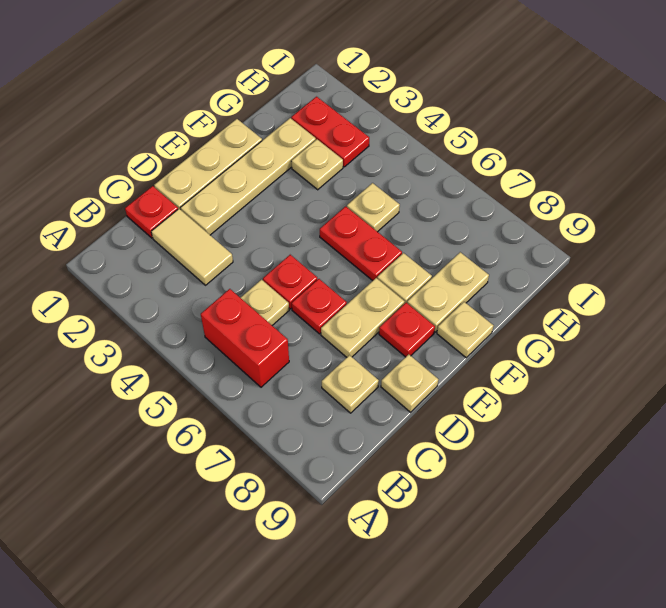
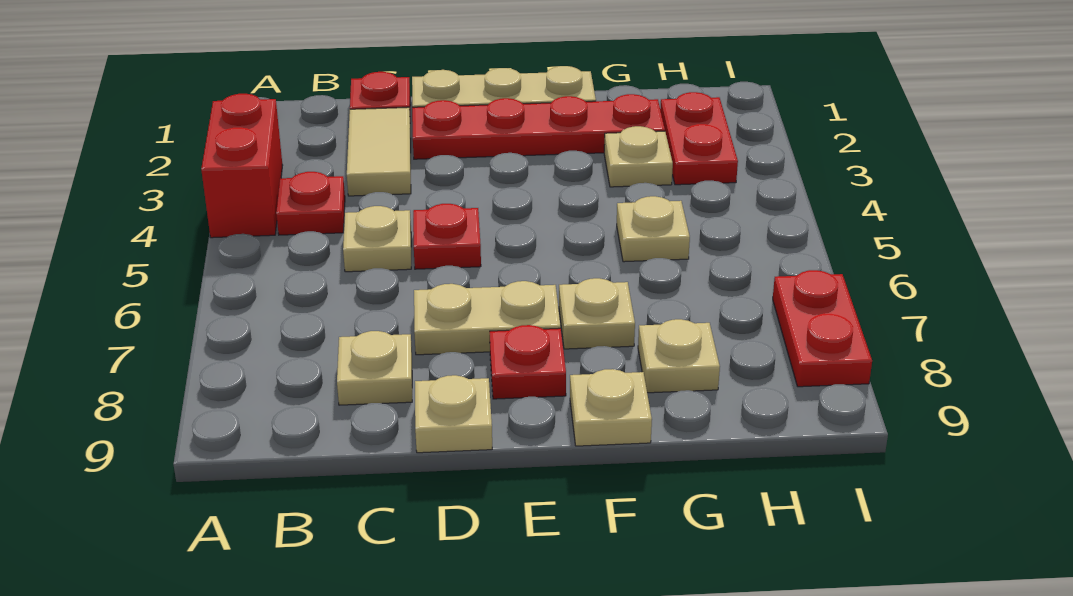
red 1x2 brick [201,289,289,387] -> red 1x2 brick moved to [201,94,283,238]
tan 1x4 plate [181,118,316,235] -> red 1x4 plate [412,94,665,159]
red 1x1 plate [292,279,347,334] -> red 1x1 plate moved to [276,172,345,235]
red 1x2 plate [320,206,402,281] -> red 1x2 plate moved to [773,270,872,387]
tan 1x2 plate [407,252,489,332] -> tan 1x1 plate [638,319,720,393]

